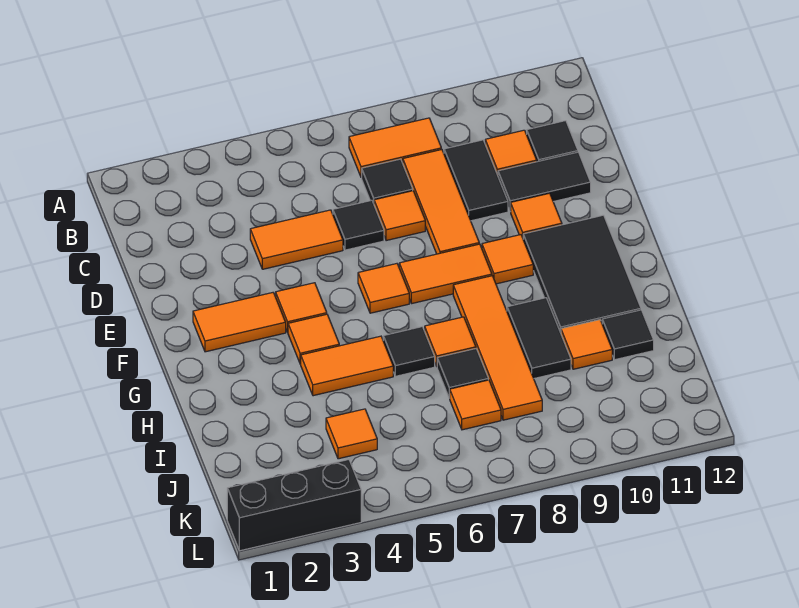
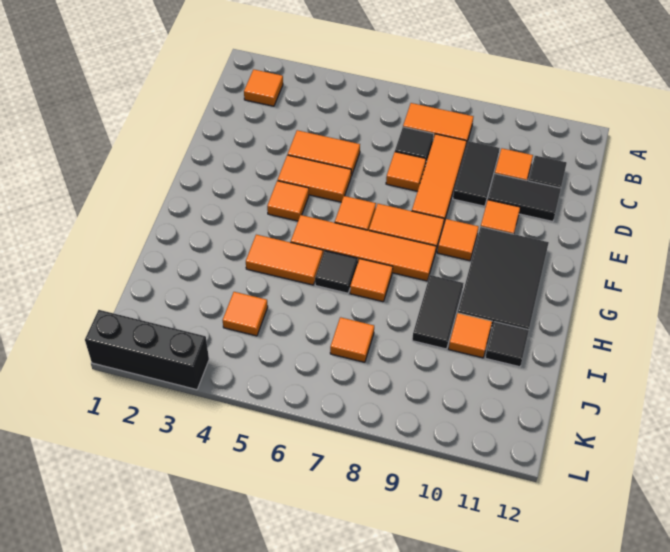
black 1x1 tile [333,200,384,250] -> none
orange 1x2 tile [193,293,286,352] -> orange 1x2 tile moved to [278,155,351,202]
orange 1x1 tile [288,314,339,364] -> orange 1x1 tile moved to [244,69,283,106]
orange 1x4 tile [453,276,542,420] -> orange 1x4 tile turned to [291,215,436,281]
black 1x1 tile [437,349,488,398] -> none

